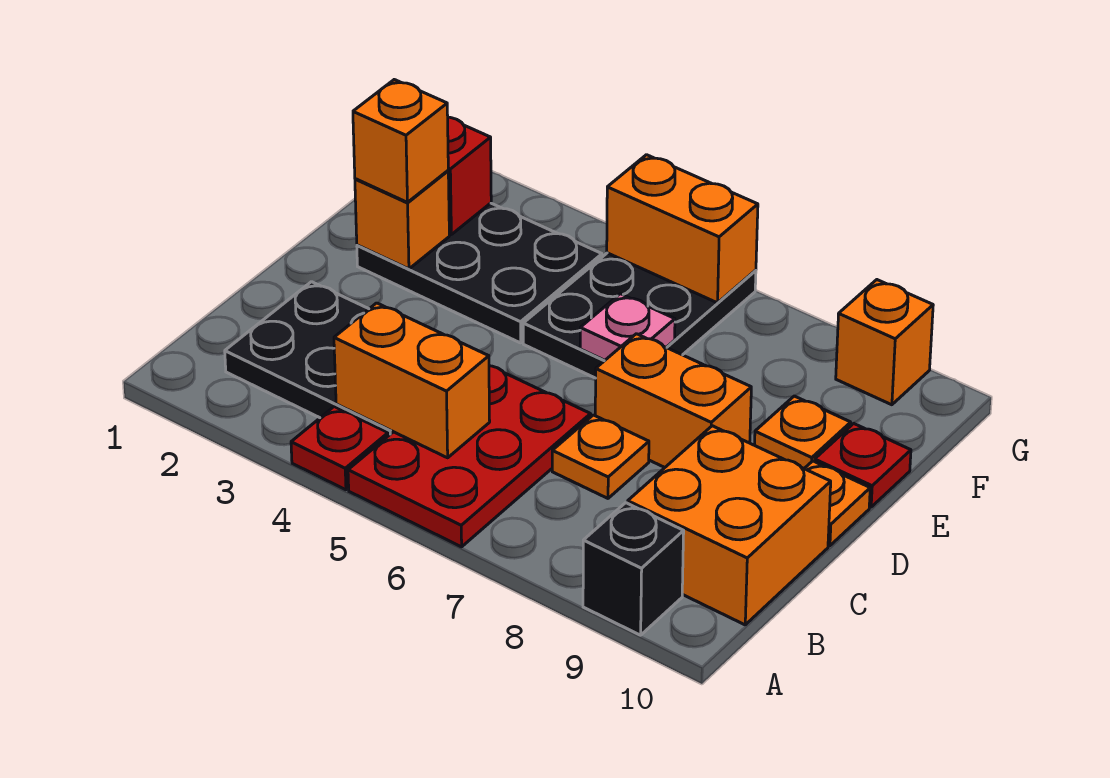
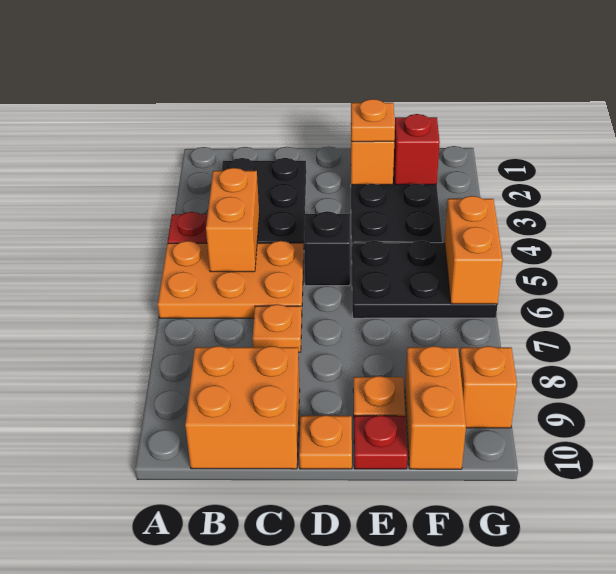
red 2x3 plate [348,366,591,547] -> orange 2x3 plate [158,241,304,318]
black 1x1 brick [583,503,684,635] -> black 1x1 brick moved to [304,211,350,286]
orange 1x2 brick [595,334,751,467] -> orange 1x2 brick moved to [405,346,466,469]
orange 1x1 brick [353,80,448,202] -> orange 1x1 plate [351,99,395,142]
pink 1x1 plate [580,294,675,360] -> none

